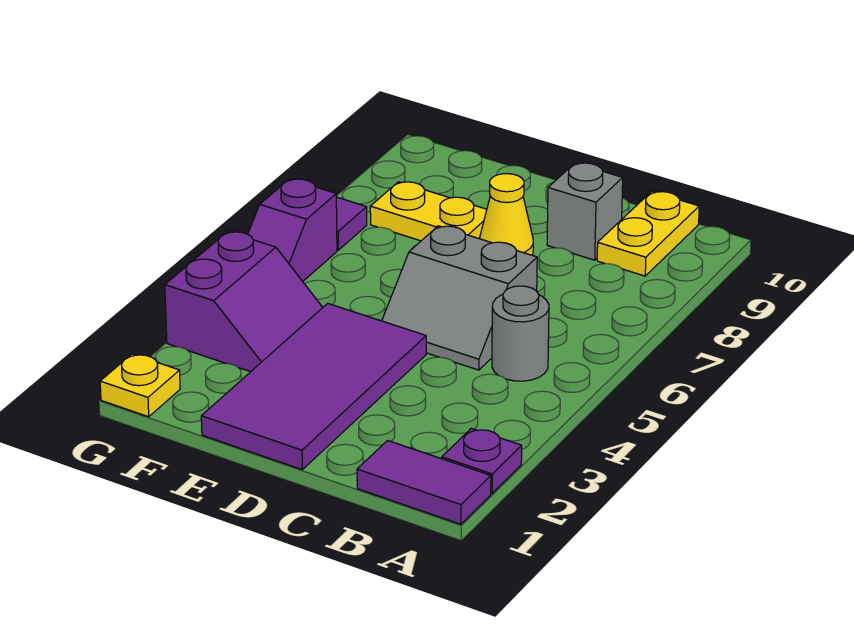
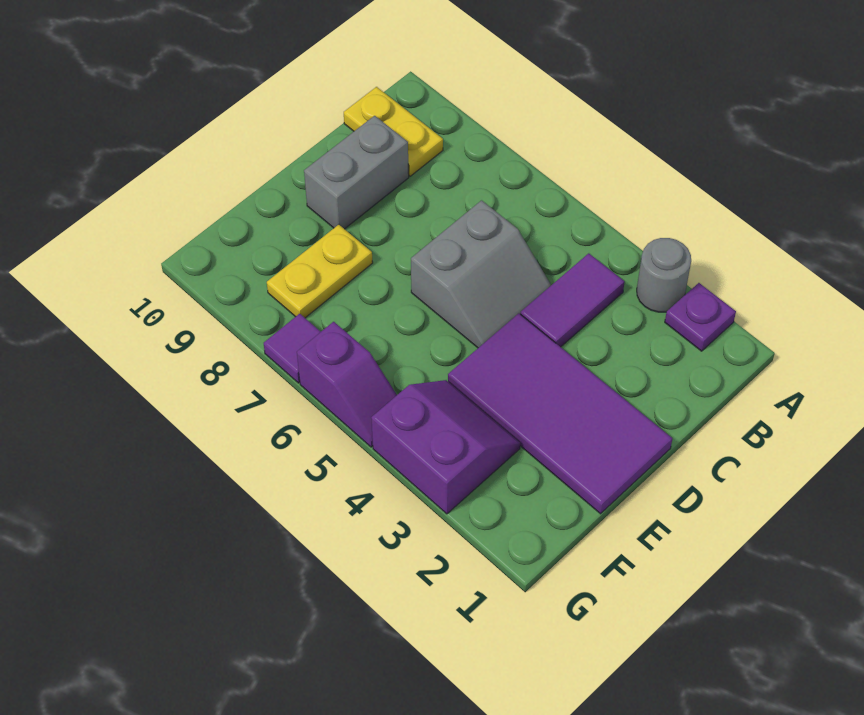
purple 1x2 tile [357,441,491,524] -> purple 1x2 tile moved to [520,253,625,347]
grey 1x1 round brick [492,286,549,381] -> grey 1x1 round brick moved to [637,238,691,312]
grey 1x1 brick [547,163,623,260] -> grey 1x2 brick [304,116,409,229]
yellow 1x1 cone [479,174,533,255] -> none
yellow 1x1 plate [100,354,180,417] -> none

